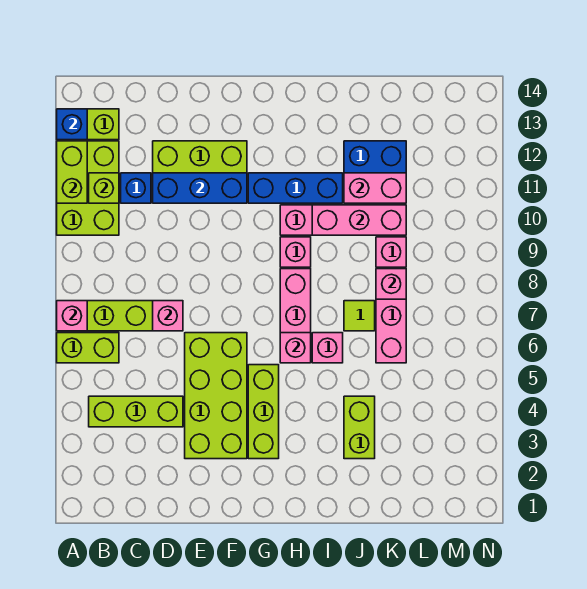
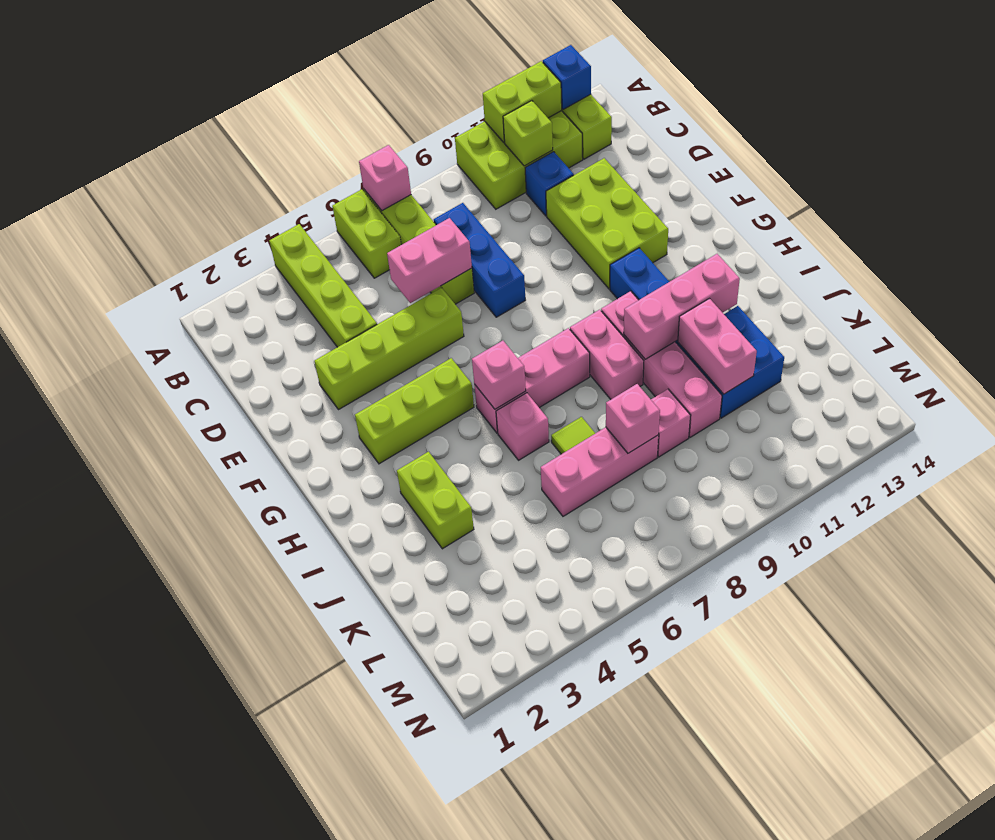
lime 1x3 brick [89,396,183,427] -> lime 1x4 brick [269,224,377,347]
pink 1x1 brick [153,301,183,331] -> pink 1x2 brick [387,218,472,303]
blue 1x3 brick [153,173,247,203] -> blue 1x3 brick moved to [434,203,525,317]
lime 2x4 brick [185,333,247,459] -> lime 1x4 brick [314,288,464,410]
pink 1x1 brick [280,237,311,267] -> pink 1x2 brick [570,310,644,399]
pink 1x3 brick [312,205,406,235] -> pink 1x3 brick turned to [624,254,740,359]
lime 1x2 brick [344,396,375,459] -> lime 1x2 brick turned to [397,452,474,549]

